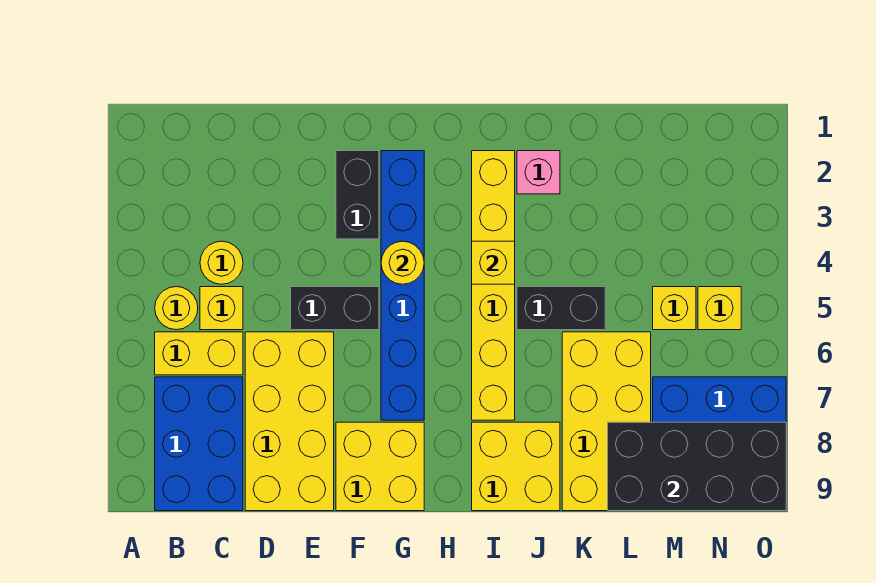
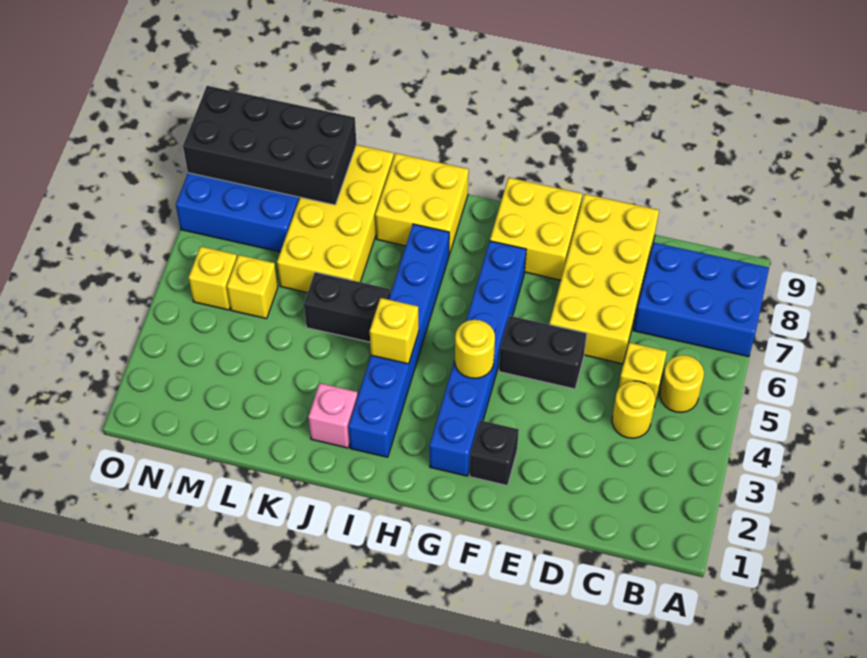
yellow 1x2 brick [155,332,243,375] -> none
blue 2x3 brick [155,377,243,511] -> blue 2x3 brick turned to [633,243,769,357]
black 1x2 brick [336,151,379,239] -> black 1x1 brick [470,420,519,486]
yellow 1x6 brick [472,151,515,420] -> blue 1x6 brick [348,224,449,457]

